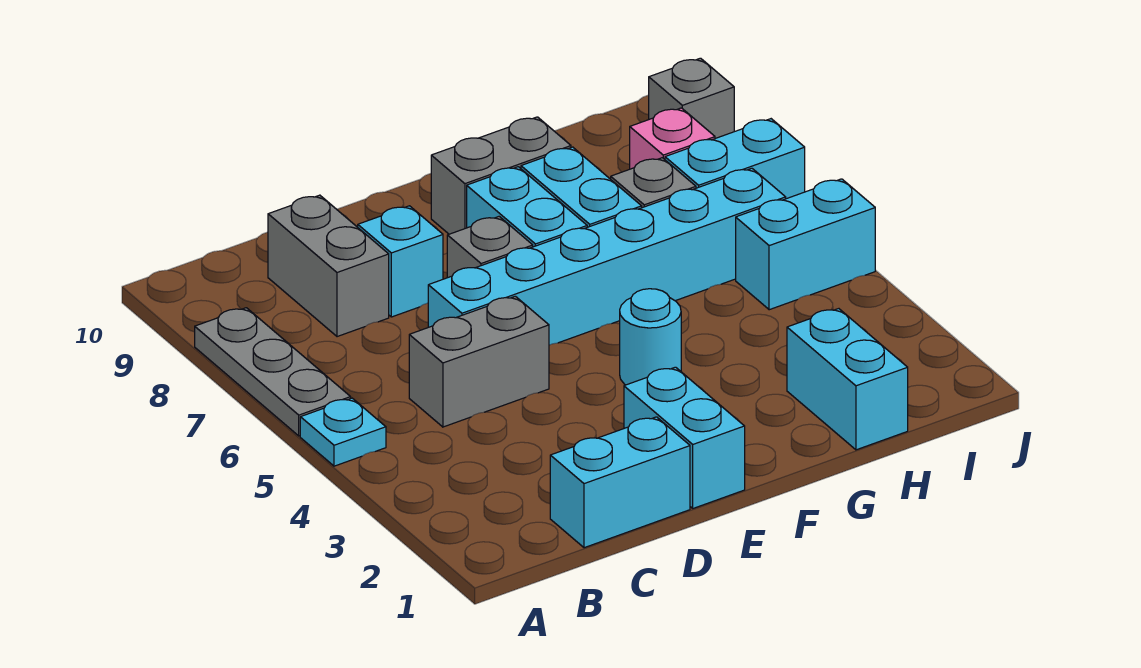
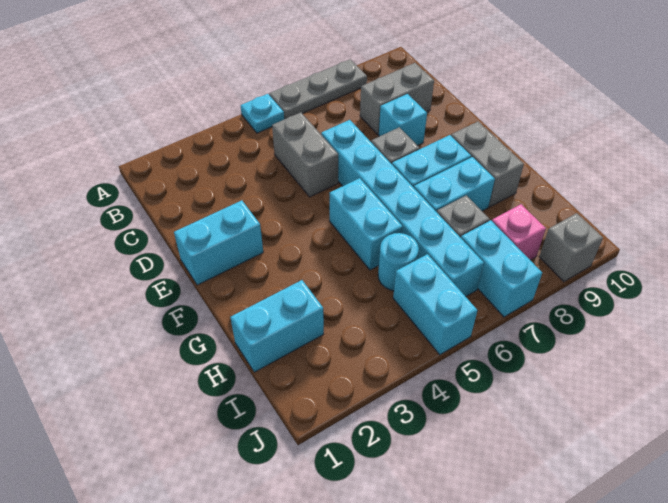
cyan 1x2 brick [550,417,690,548] -> cyan 1x2 brick moved to [330,178,403,270]
cyan 1x1 round brick [620,289,681,385] -> cyan 1x1 round brick moved to [378,233,419,291]

